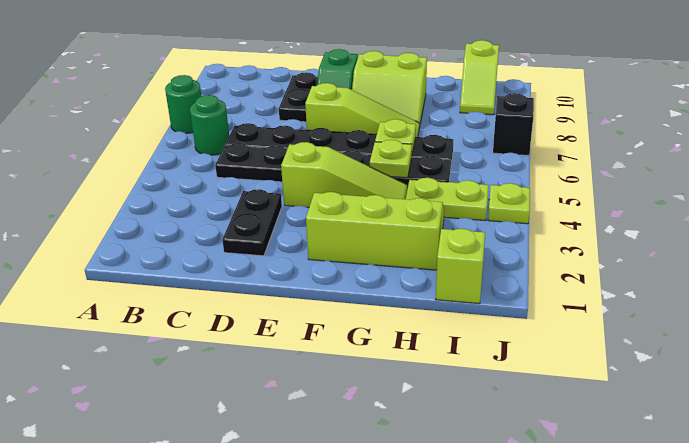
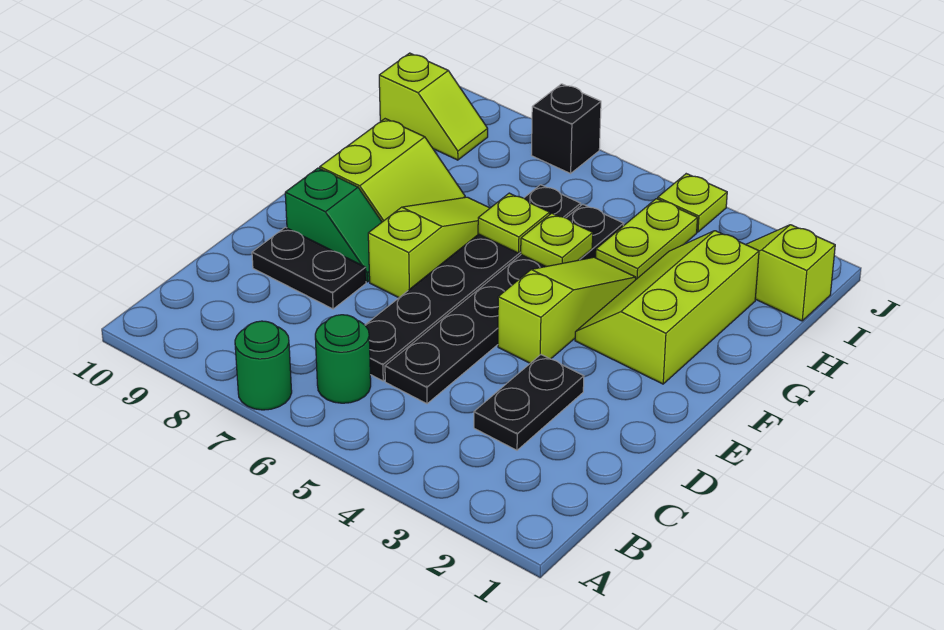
black 1x2 plate [222,189,282,256] -> black 1x2 plate turned to [474,355,584,450]

